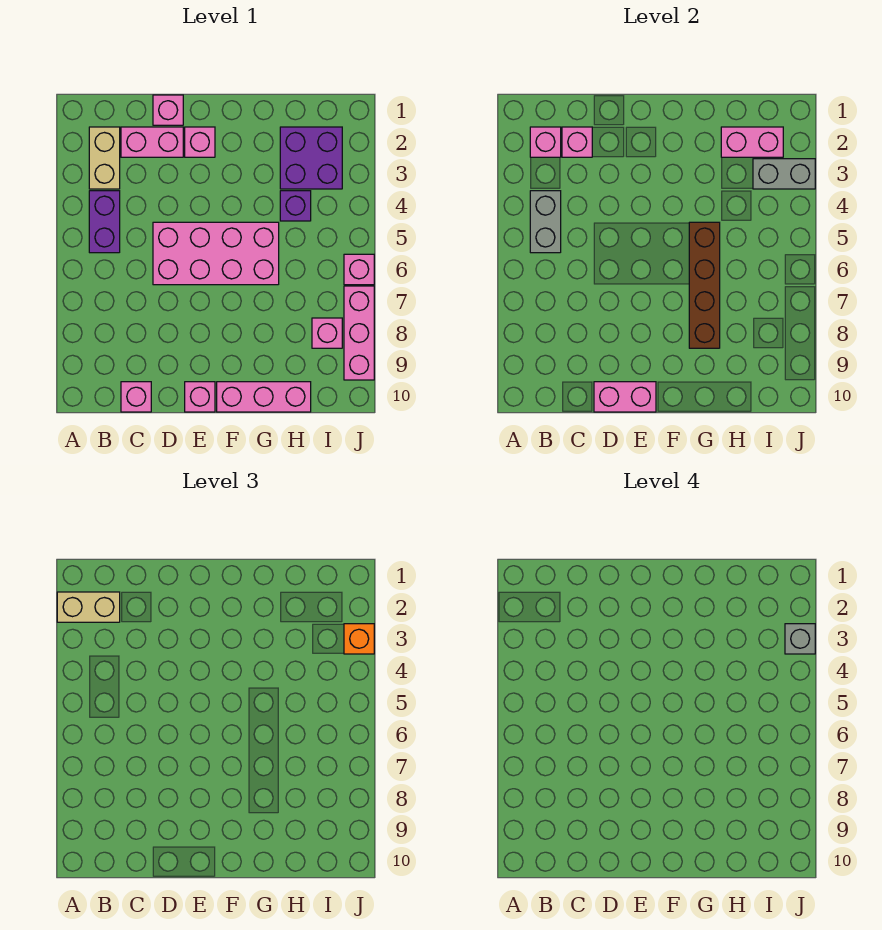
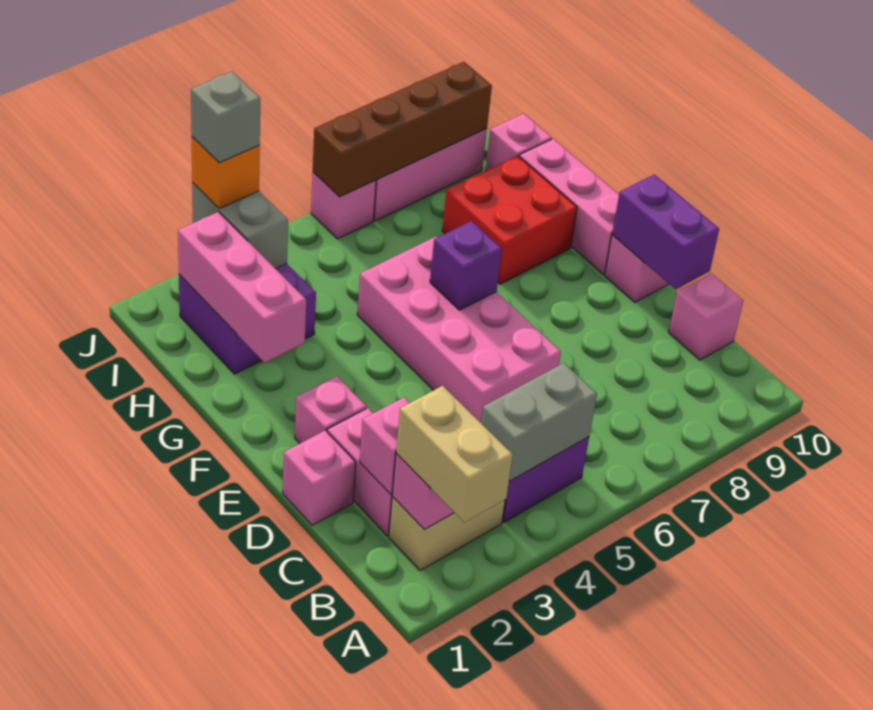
pink 1x2 brick [594,382,656,412] -> purple 1x2 brick [612,175,719,290]
brown 1x4 brick [689,222,720,348] -> brown 1x4 brick moved to [313,62,492,197]
none -> red 2x2 brick [442,156,577,284]
pink 1x2 brick [721,127,783,157] -> pink 1x3 brick [178,212,306,363]
purple 1x1 brick [280,191,311,221] -> purple 1x1 brick moved to [430,221,502,310]
pink 1x1 brick [312,318,342,348] -> pink 1x1 brick moved to [485,114,552,171]

